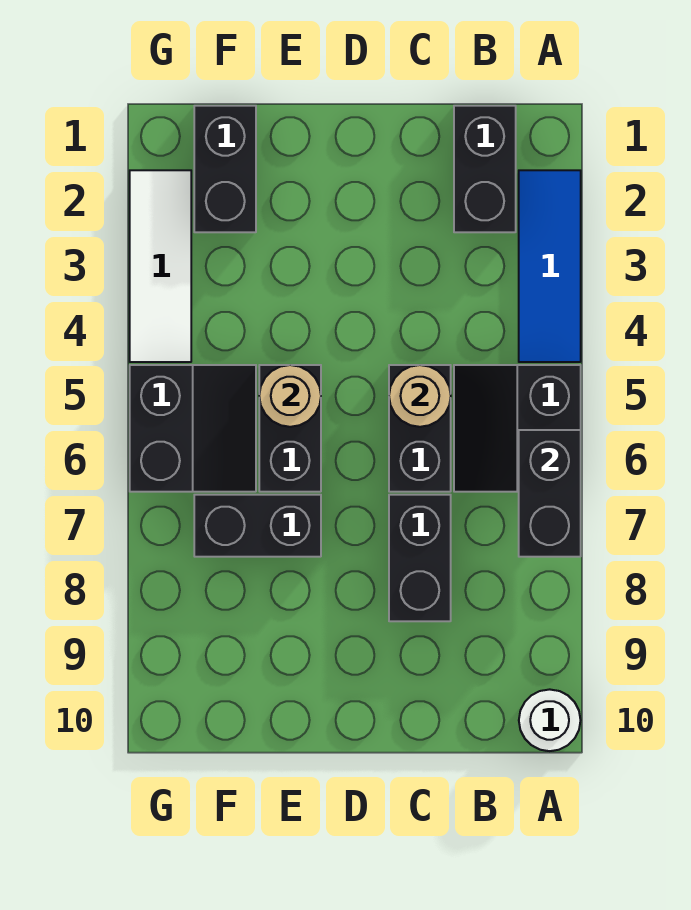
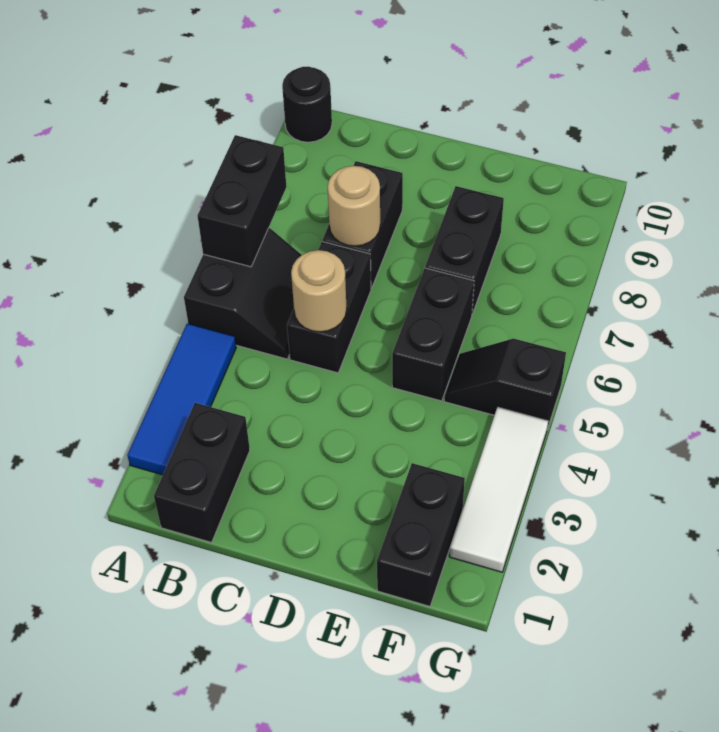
white 1x1 round brick [519,689,581,751] -> black 1x1 round brick [282,67,332,142]
tan 1x1 round brick [259,365,321,427] -> tan 1x1 round brick moved to [328,166,380,246]
black 1x2 brick [194,495,321,557] -> black 1x2 brick turned to [425,186,504,314]
black 2x2 slope [130,365,256,492] -> black 1x2 slope [444,339,566,429]

